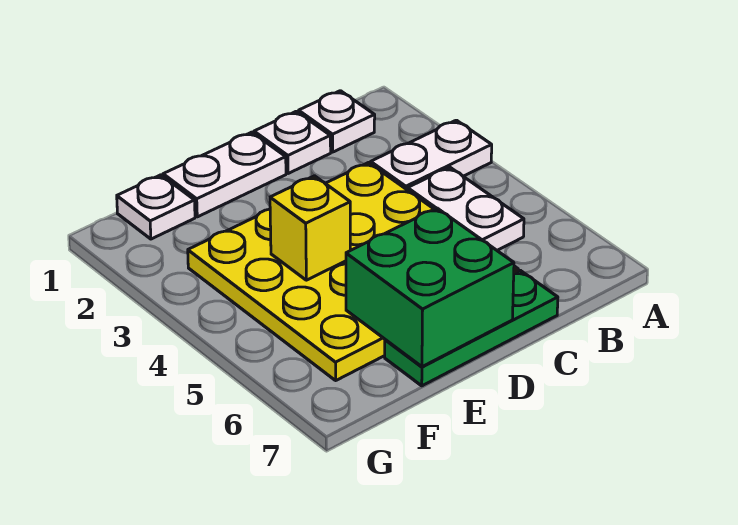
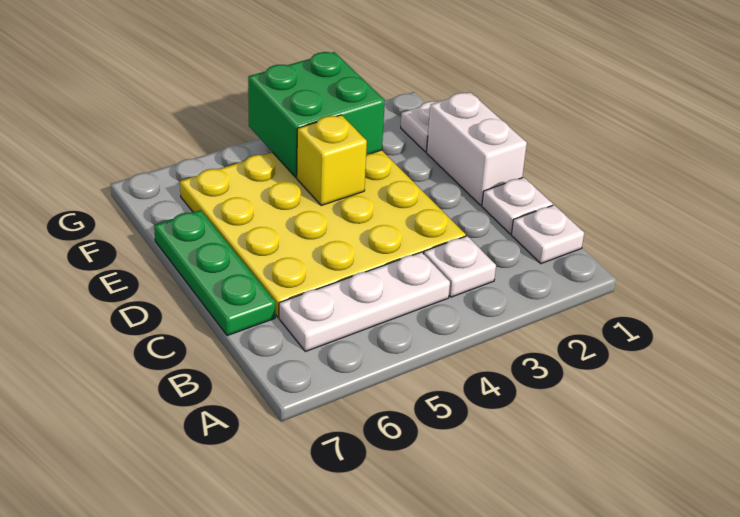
white 1x2 plate [371,120,492,190] -> white 1x1 plate [424,236,496,297]
white 1x2 plate [408,167,524,250] -> white 1x3 plate [279,252,450,352]
white 1x2 plate [163,132,286,217] -> white 1x2 brick [427,92,527,205]
green 2x2 brick [346,208,514,367] -> green 2x2 brick moved to [248,52,385,177]

